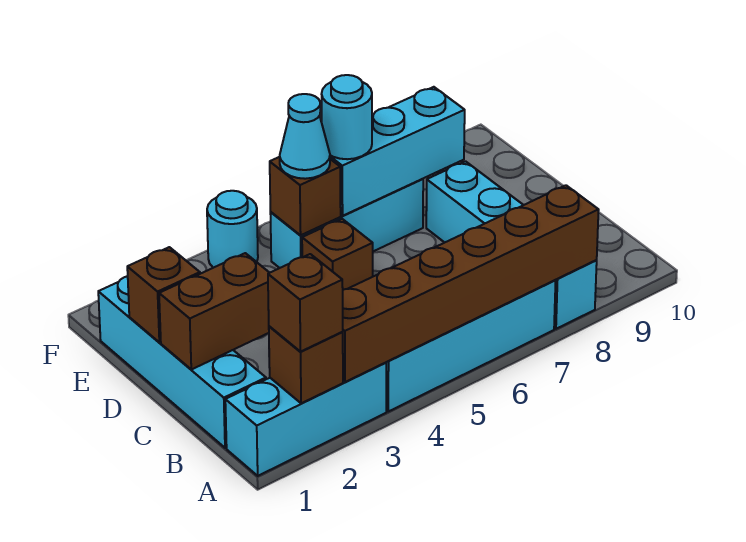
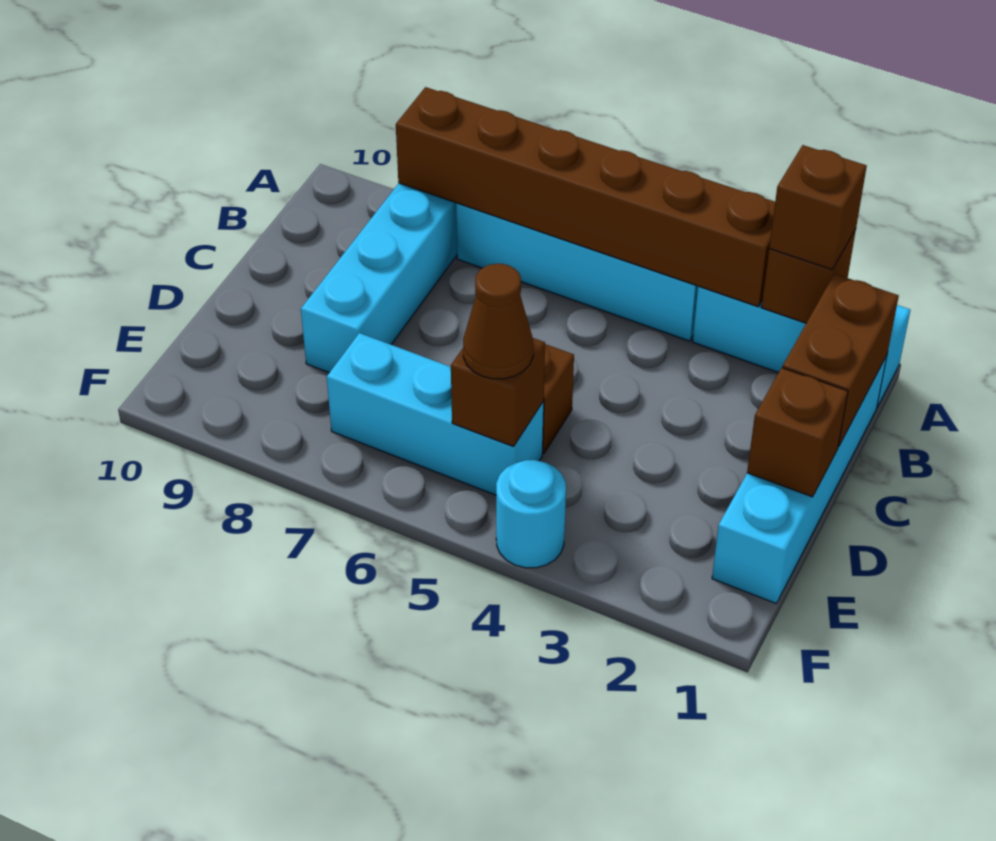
brown 1x2 brick [159,253,269,369] -> brown 1x2 brick turned to [783,274,899,447]
cyan 1x1 cone [280,94,330,179] -> brown 1x1 cone [463,264,533,379]
cyan 1x3 brick [330,87,465,216] -> none
cyan 1x1 round brick [322,75,372,159] -> none

